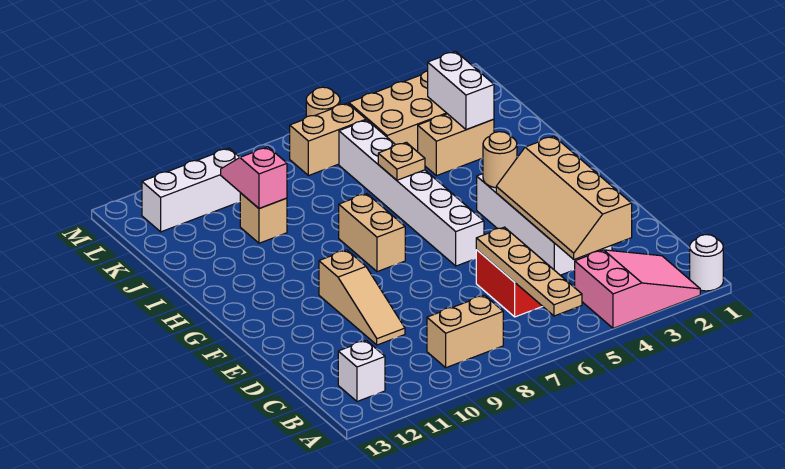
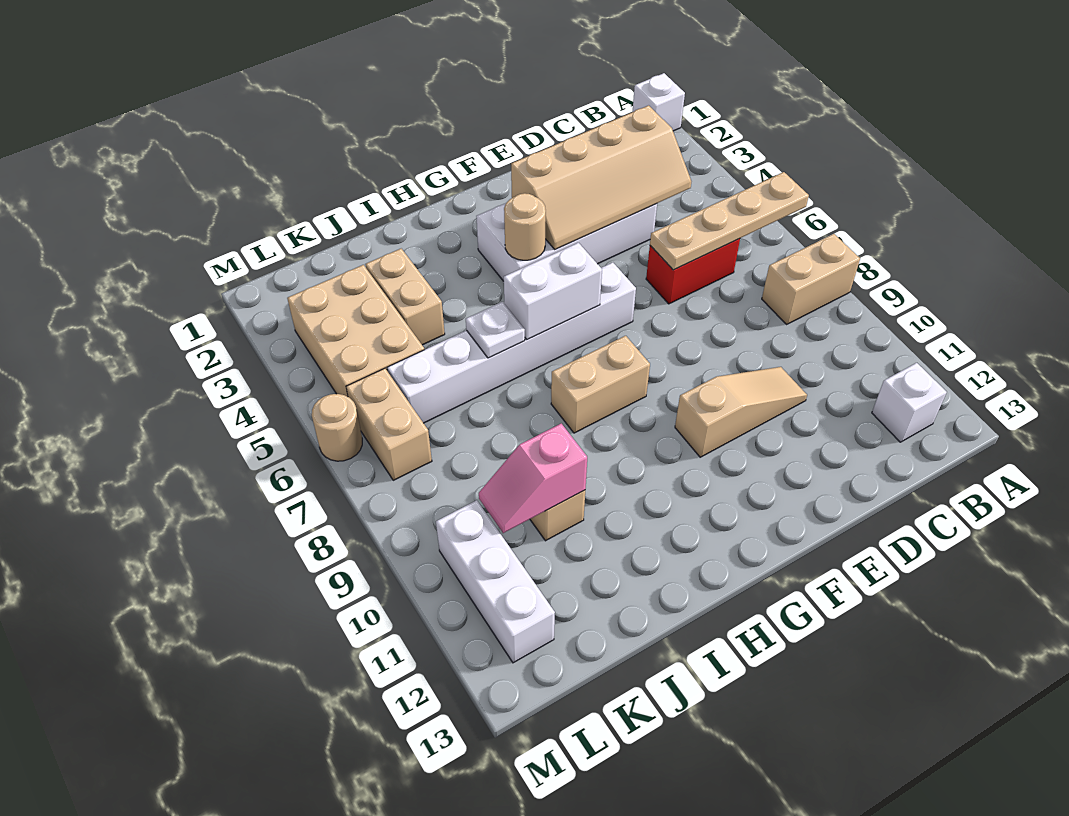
white 1x1 round brick [690,235,723,291] -> white 1x1 brick [633,73,685,131]
pink 2x3 slope [575,250,700,328] -> none
tan 1x2 brick [427,295,503,368] -> tan 1x2 brick turned to [762,234,860,324]
tan 1x1 plate [378,142,425,180] -> white 1x1 plate [466,302,525,358]
white 1x2 brick [428,51,494,129] -> white 1x2 brick moved to [504,243,602,340]

